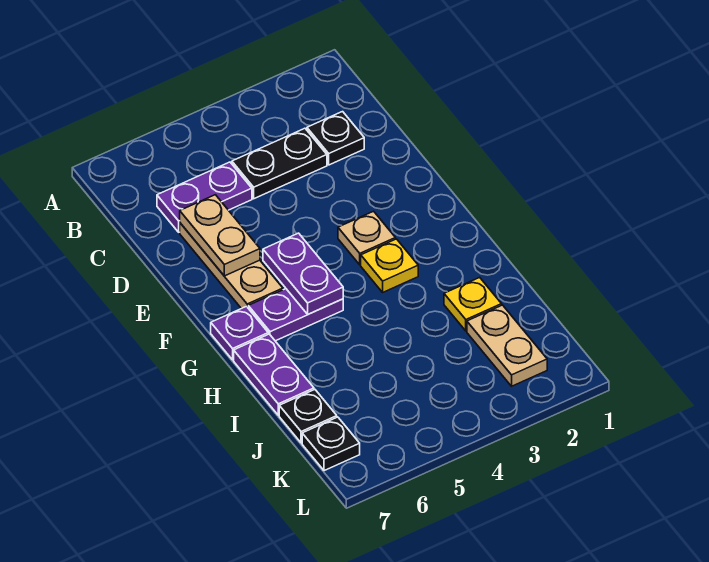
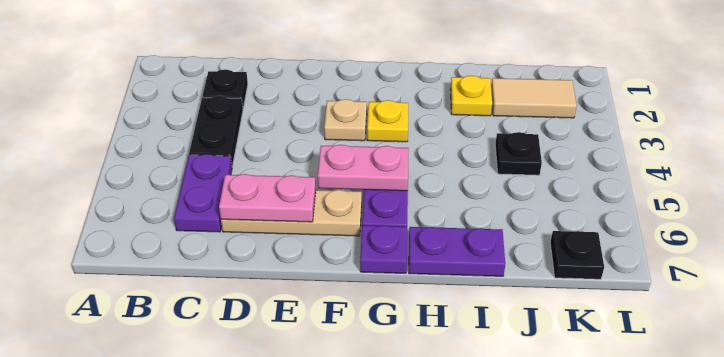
tan 1x2 plate [180,195,260,276] -> pink 1x2 plate [219,174,316,222]
purple 1x2 plate [263,233,343,314] -> pink 1x2 plate [318,145,409,191]
tan 1x2 plate [467,305,547,386] -> tan 1x2 tile [491,78,577,118]
black 1x1 plate [279,390,337,443] -> black 1x1 plate moved to [495,132,542,175]

